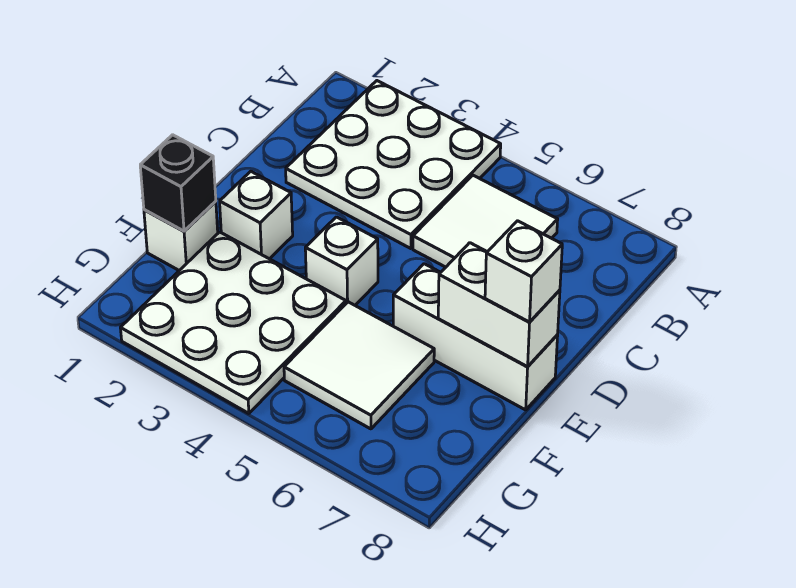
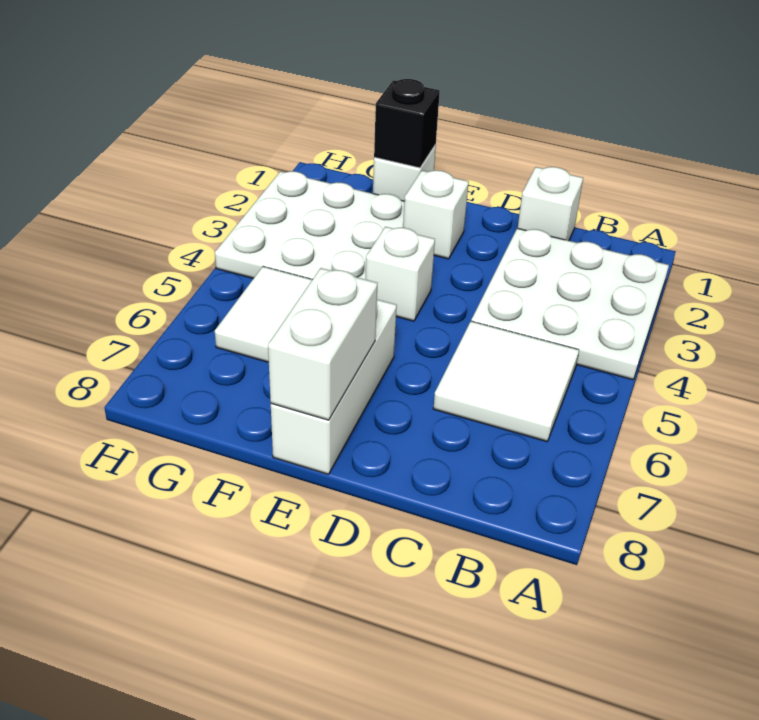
white 1x1 brick [485,221,562,322] -> white 1x1 brick moved to [518,167,583,241]

